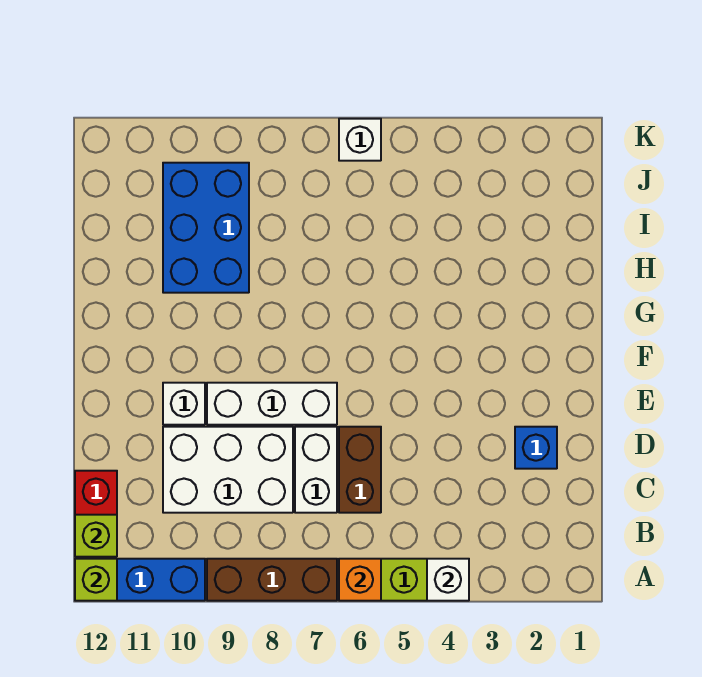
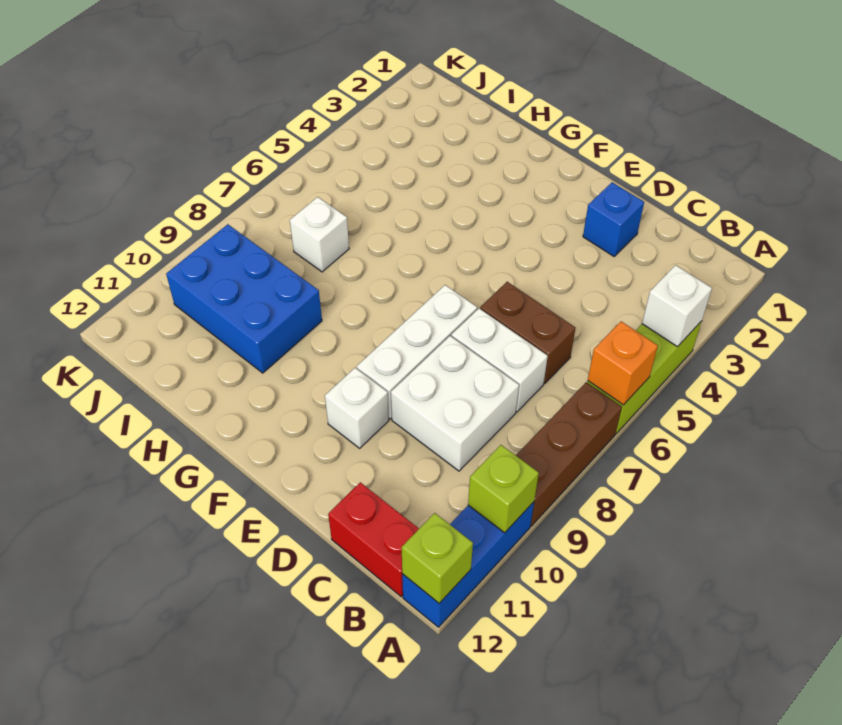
lime 1x1 brick [75,515,117,557] -> lime 1x1 brick moved to [468,445,539,533]
white 2x3 brick [163,427,293,513] -> white 2x2 brick [391,336,519,471]
white 1x1 brick [339,119,381,161] -> white 1x1 brick moved to [290,197,349,272]

